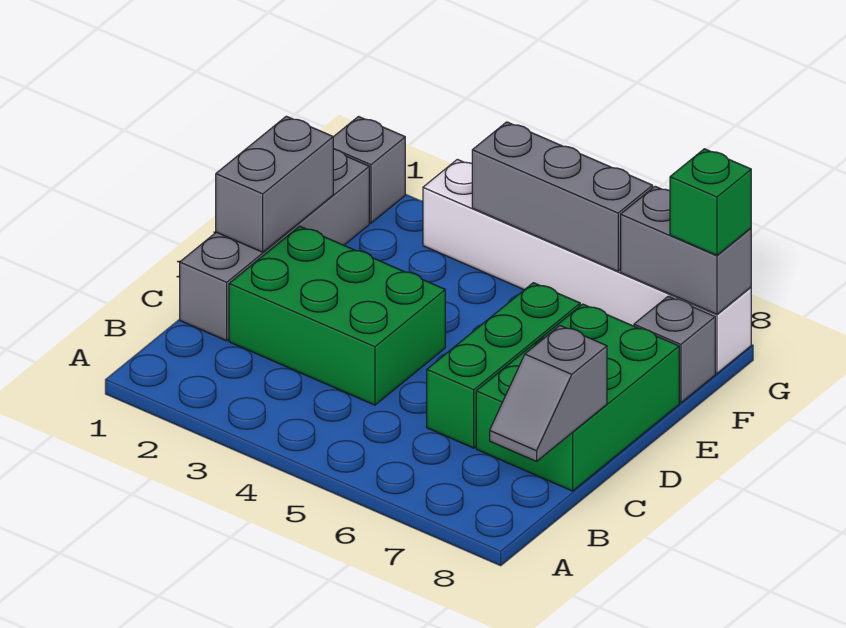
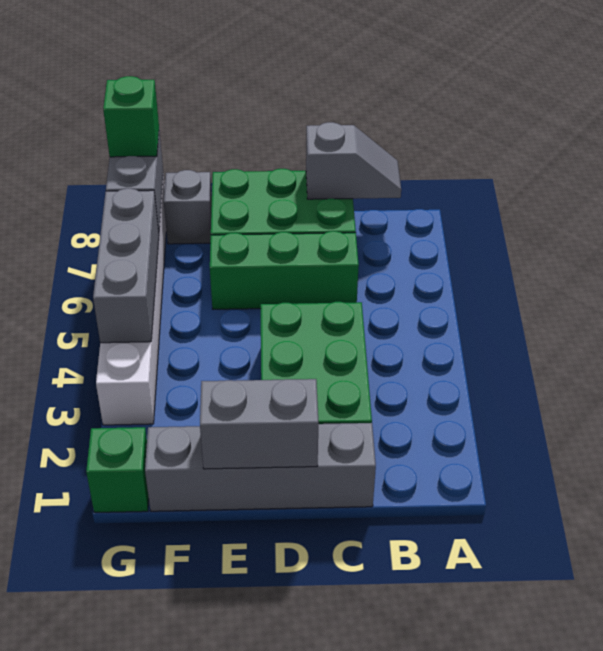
grey 1x1 brick [333,117,405,223] -> green 1x1 brick [86,427,149,512]

